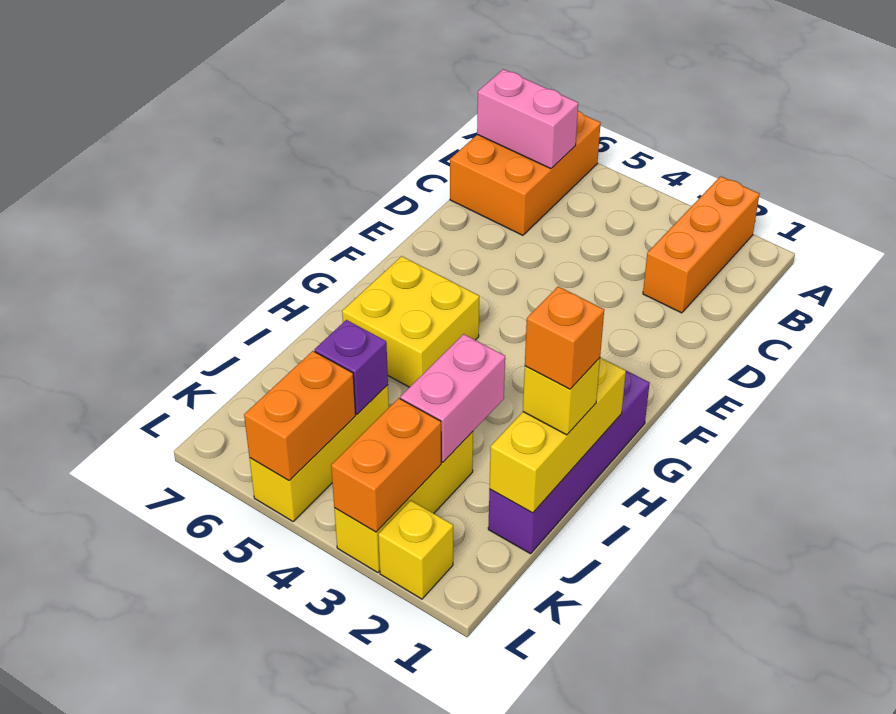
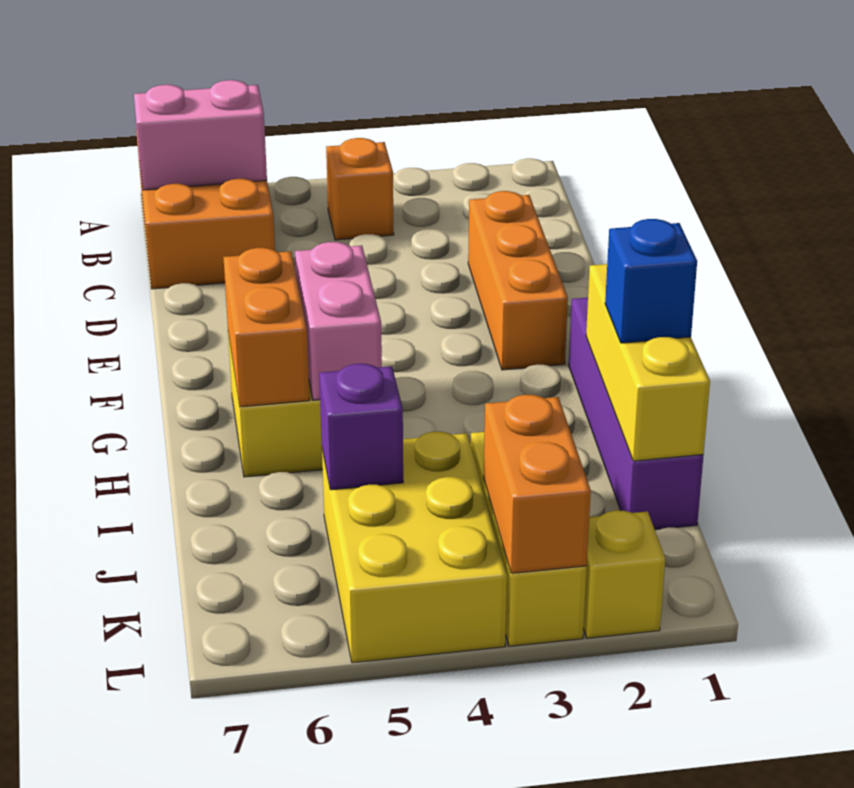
orange 1x3 brick [643,176,759,313] -> orange 1x3 brick moved to [468,191,568,370]
yellow 1x1 brick [523,358,600,435] -> blue 1x1 brick [605,219,697,343]
orange 1x1 brick [525,287,604,389] -> orange 1x1 brick moved to [326,138,394,240]
pink 1x2 brick [400,334,505,462] -> pink 1x2 brick moved to [295,242,382,400]
yellow 1x3 brick [249,385,389,521] -> yellow 2x3 brick [322,432,507,663]
orange 1x2 brick [244,351,356,481] -> orange 1x2 brick moved to [223,248,309,407]

